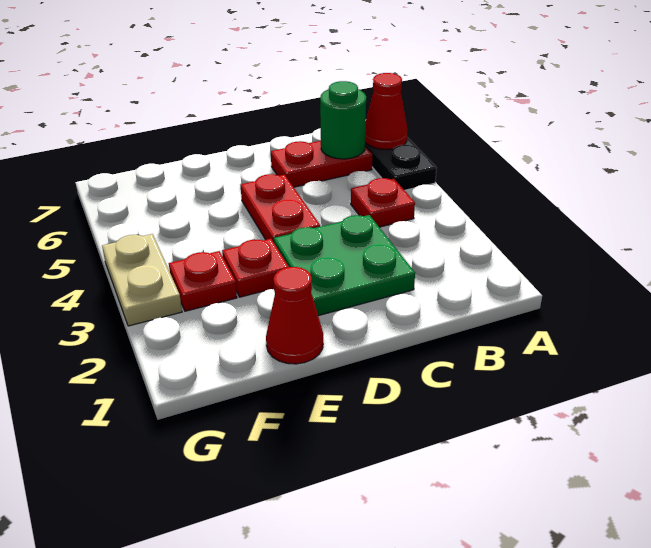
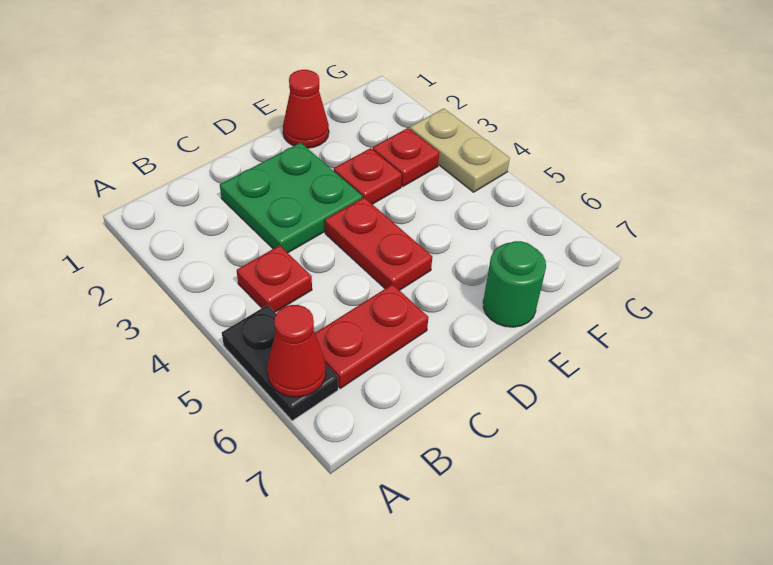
green 1x1 round brick [320,81,366,159] -> green 1x1 round brick moved to [483,241,546,327]

